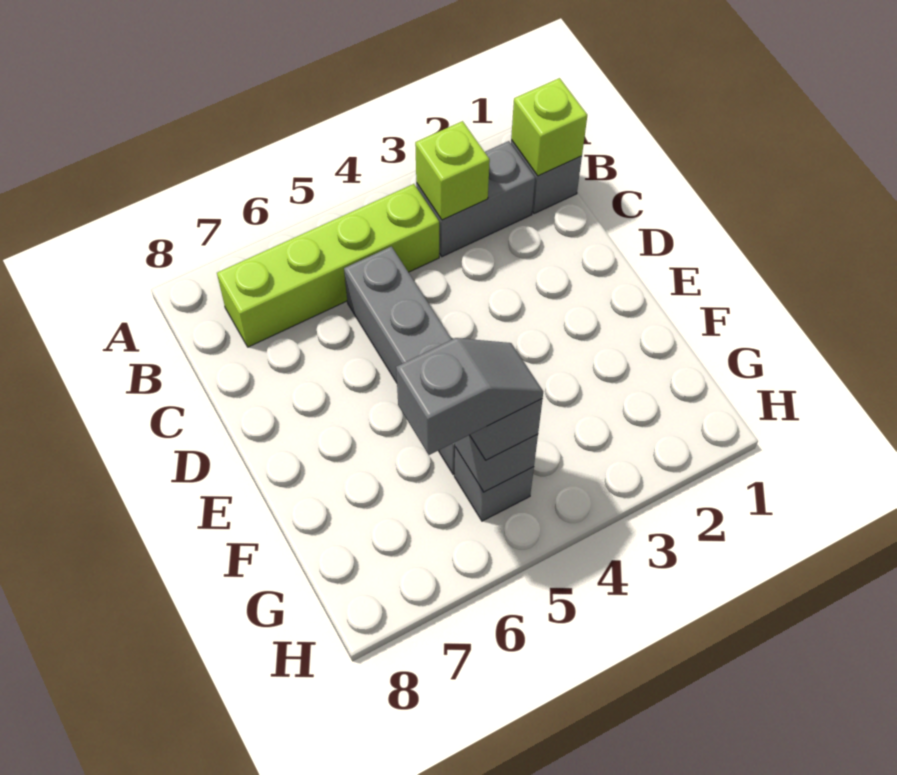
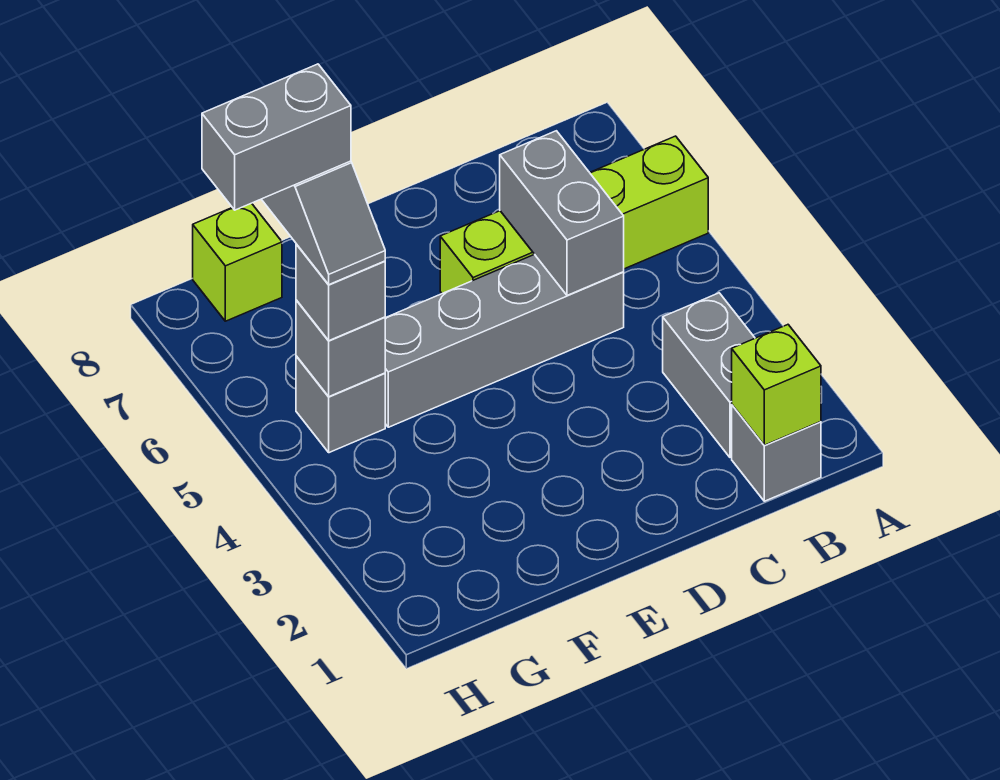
lime 1x1 brick [415,121,490,220] -> lime 1x1 brick moved to [193,203,282,321]
lime 1x4 brick [217,184,439,347] -> lime 1x4 brick turned to [440,136,708,293]
none -> grey 1x2 brick [500,131,624,295]
none -> grey 1x2 brick [202,64,351,210]

